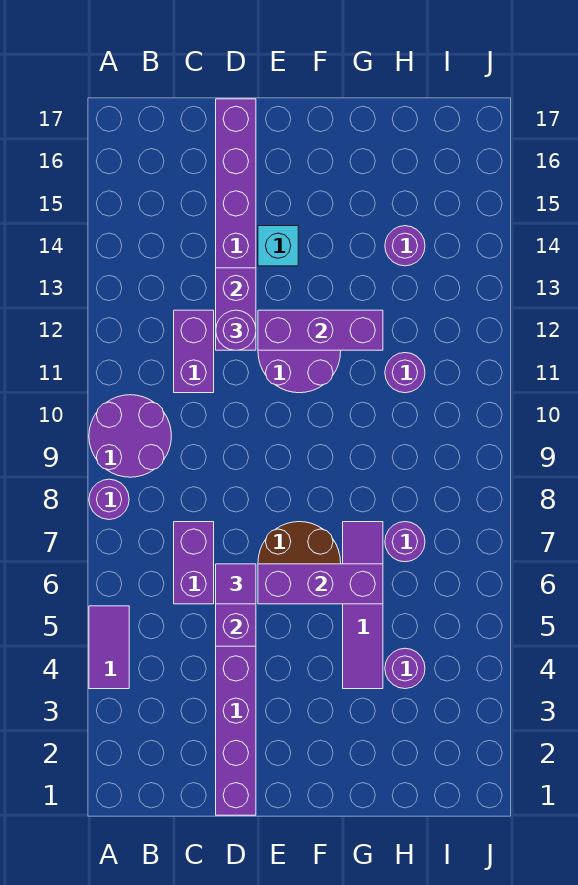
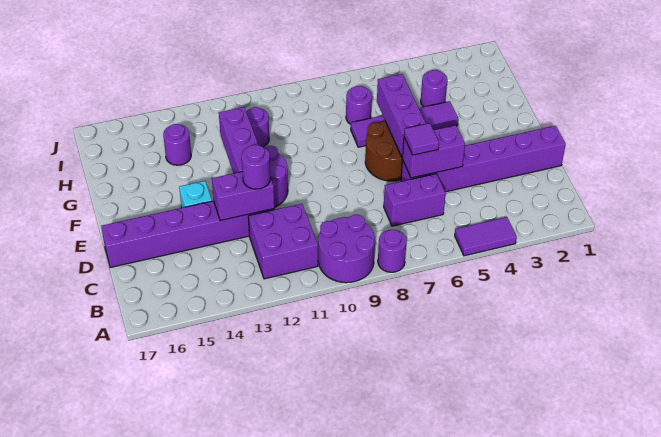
purple 1x2 brick [174,310,214,393] -> purple 2x2 brick [248,204,318,279]

